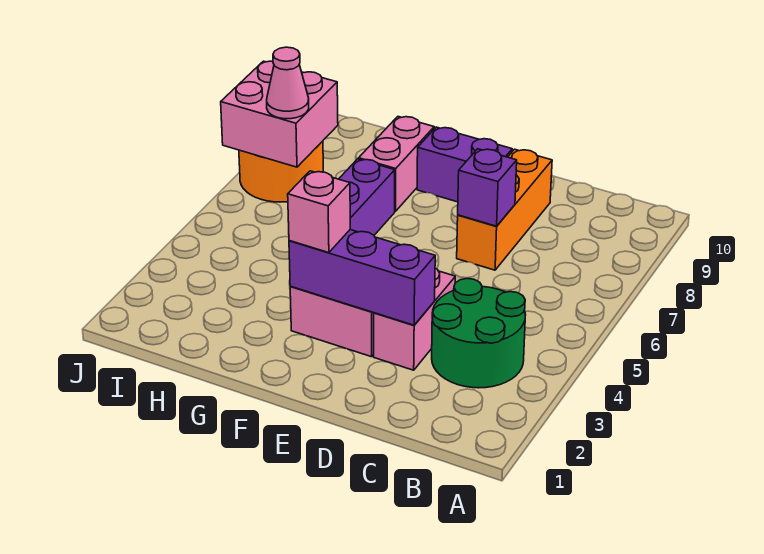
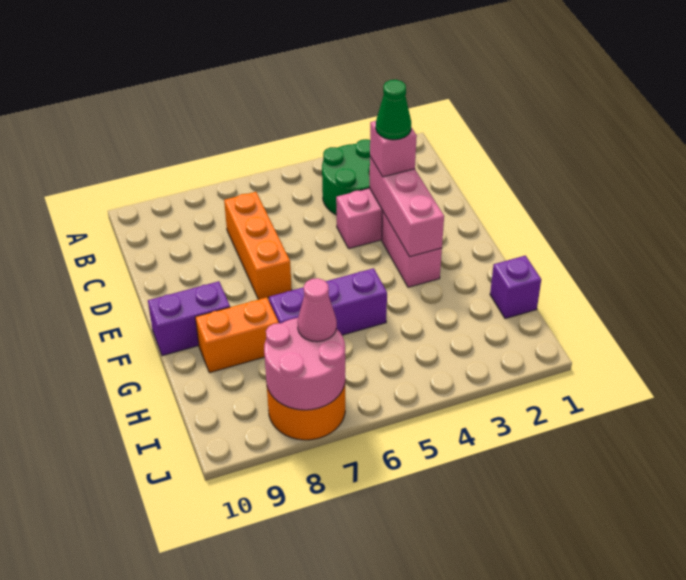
purple 1x3 brick [289,230,435,325] -> pink 1x3 brick [370,157,444,257]
none -> green 1x1 cone [376,80,411,140]
orange 1x3 brick [457,149,552,270] -> orange 1x3 brick turned to [224,192,292,299]
purple 1x1 brick [458,149,517,226] -> purple 1x1 brick moved to [490,256,541,319]
purple 1x2 brick [417,127,512,202] -> purple 1x2 brick turned to [148,281,230,356]
pink 1x1 brick [288,171,350,253] -> pink 1x1 brick moved to [370,121,417,177]
pink 1x2 brick [359,117,434,211] -> orange 1x2 brick [195,297,279,373]
pink 2x2 brick [221,61,338,167] -> pink 2x2 round brick [264,318,345,410]

